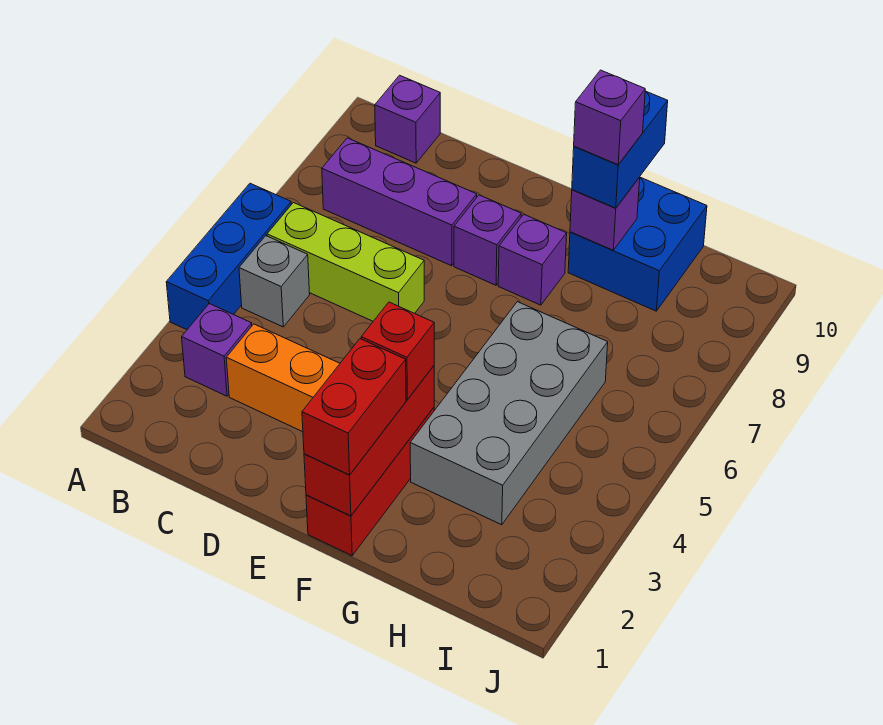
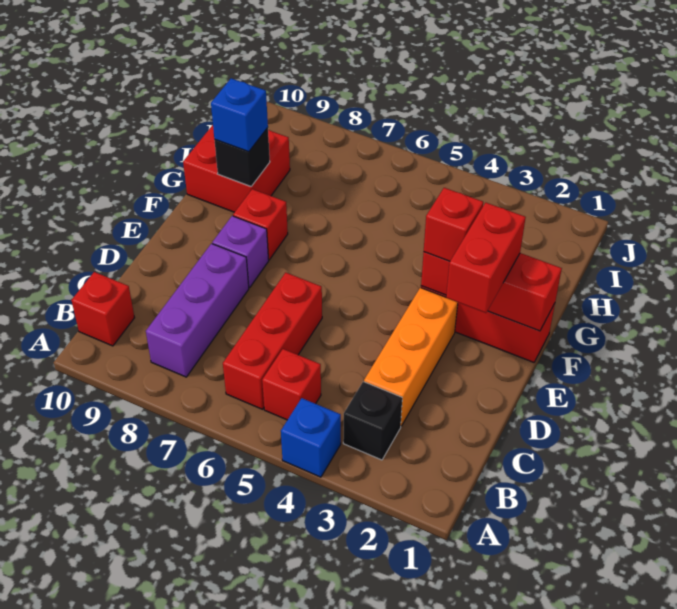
blue 1x3 brick [166,183,291,330] -> blue 1x1 brick [281,398,341,477]
purple 1x1 brick [182,304,252,396] -> black 1x1 brick [343,382,402,460]
grey 1x1 brick [239,236,310,327] -> red 1x1 brick [262,349,321,420]
lime 1x3 brick [267,203,424,321] -> red 1x3 brick [223,272,322,409]
purple 1x1 brick [375,75,440,163] -> red 1x1 brick [71,272,135,346]
red 1x2 brick [302,339,406,475] -> red 1x2 brick turned to [446,203,526,313]
purple 1x1 brick [498,214,567,305] -> red 1x1 brick [233,189,288,260]
grey 2x4 brick [410,302,608,525] -> none
blue 2x2 brick [568,177,707,311] -> red 2x2 brick [183,125,290,212]
purple 1x1 brick [570,177,640,250] -> black 1x1 brick [215,128,270,186]
blue 1x2 brick [572,91,668,208] -> blue 1x1 brick [211,78,268,152]
purple 1x1 brick [574,70,645,165] -> none

